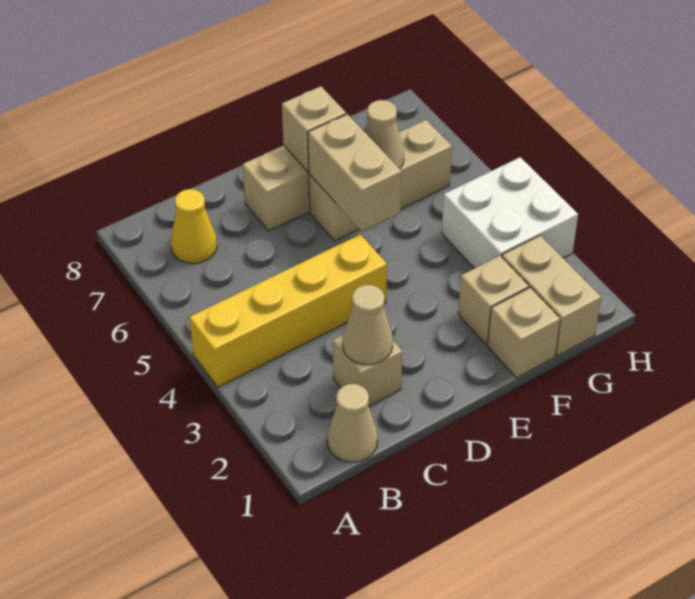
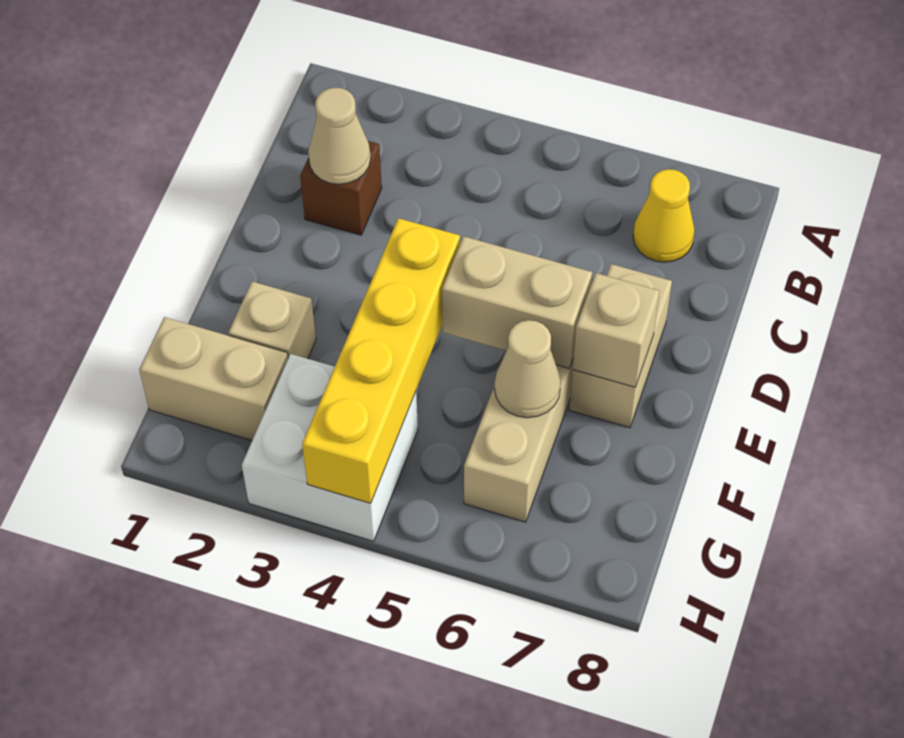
yellow 1x4 brick [189,234,387,387] -> yellow 1x4 brick moved to [302,218,460,503]
tan 1x1 cone [327,384,378,462] -> none
tan 1x1 brick [333,335,402,406] -> brown 1x1 brick [300,141,382,235]
tan 1x1 brick [488,288,560,378] -> none

